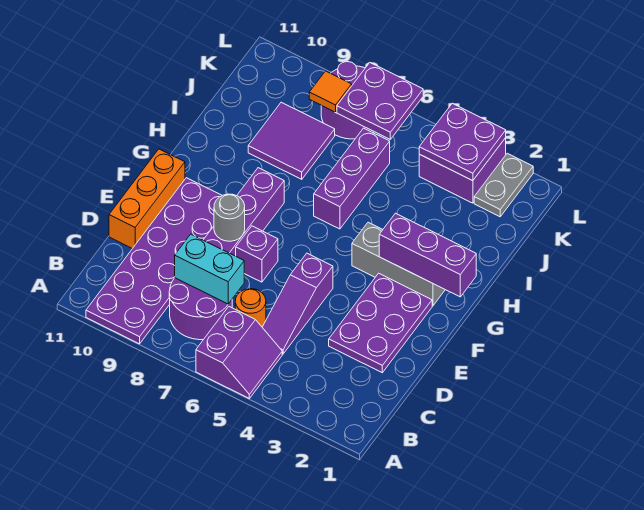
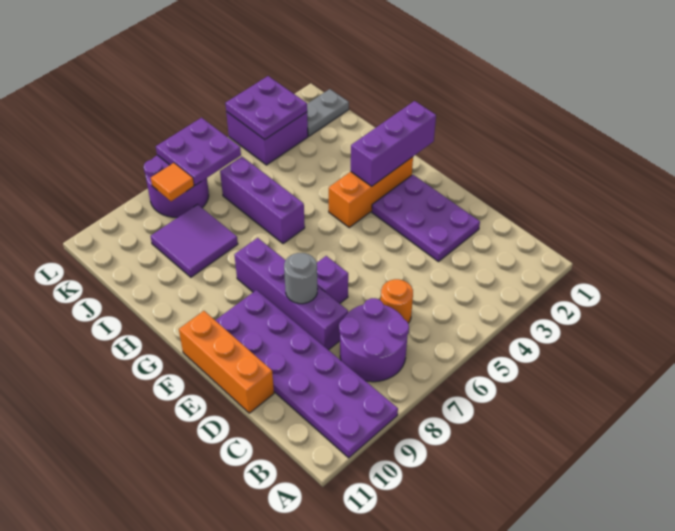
purple 2x2 slope [196,307,282,398] -> none
purple 1x3 slope [262,253,333,354] -> none
cyan 1x2 brick [175,234,244,304] -> none
grey 1x3 brick [352,222,445,306] -> orange 1x3 brick [329,157,413,227]
grey 1x2 plate [474,153,533,217] -> grey 1x2 plate turned to [307,89,349,136]

